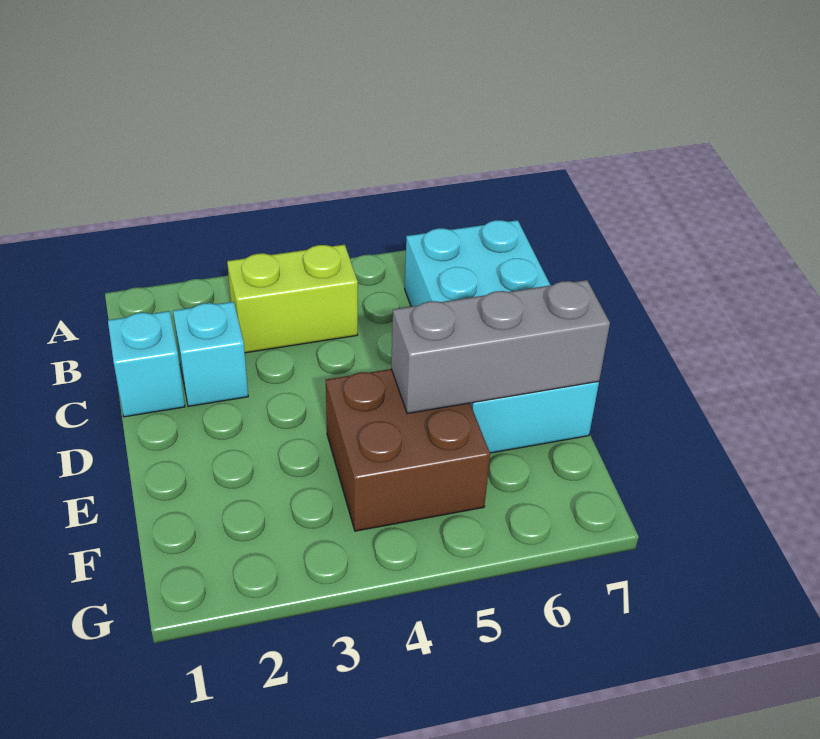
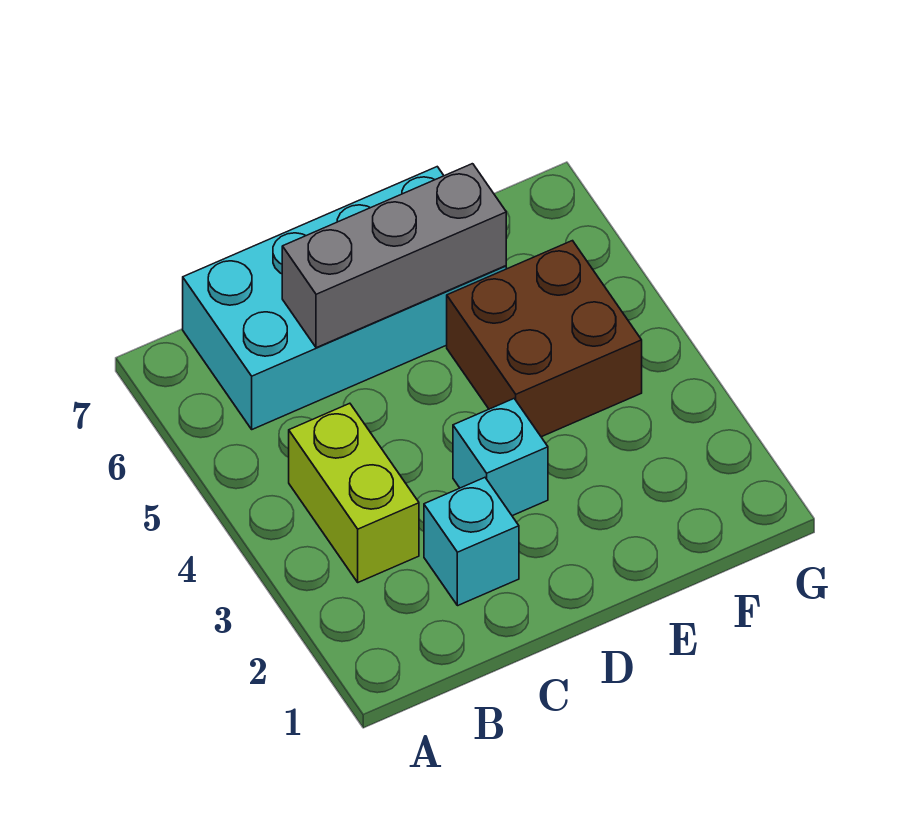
cyan 1x1 brick [108,311,185,417] -> cyan 1x1 brick moved to [453,399,548,516]
grey 1x3 brick [391,280,610,414] -> grey 1x3 brick turned to [282,164,506,348]

